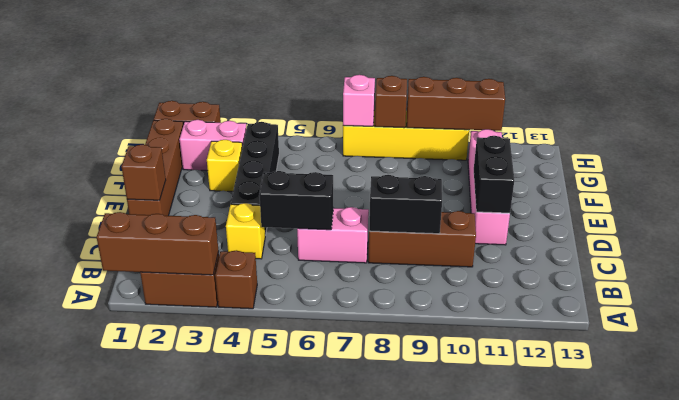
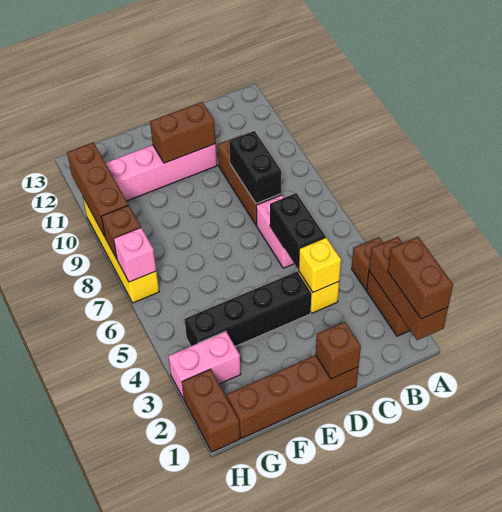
none -> brown 1x2 brick [388,237,453,319]
black 1x2 brick [474,136,514,213] -> brown 1x2 brick [150,102,216,163]
yellow 1x1 brick [207,140,242,191] -> yellow 1x1 brick moved to [299,238,341,292]
pink 1x2 brick [179,120,247,171] -> pink 1x2 brick turned to [168,332,241,399]

